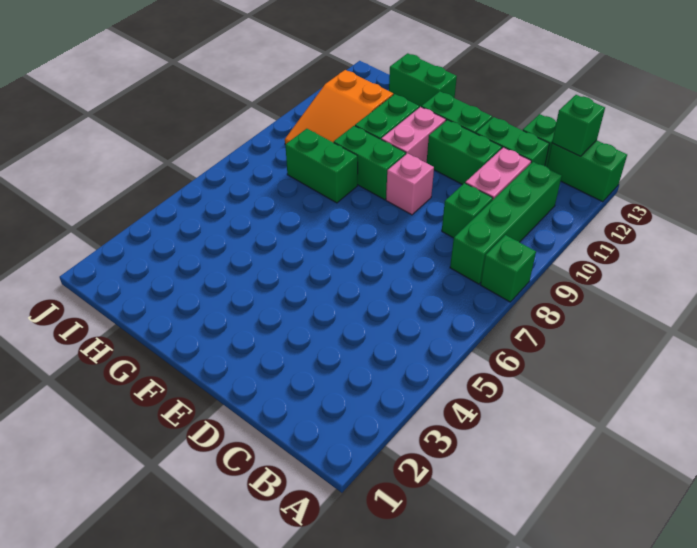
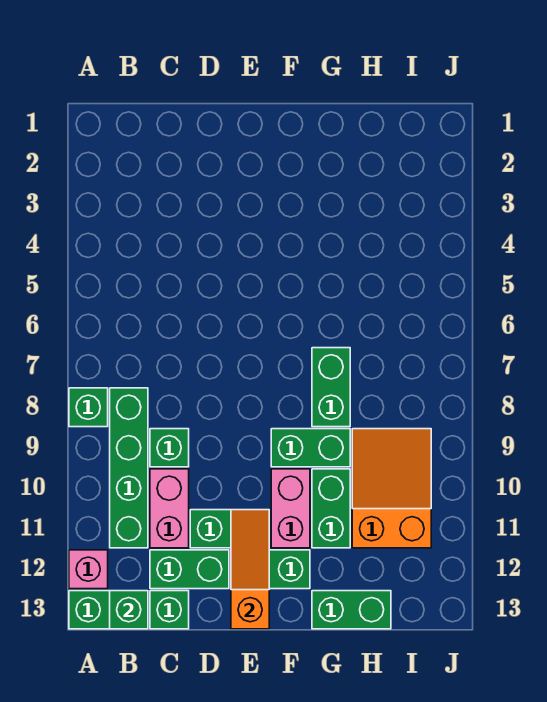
pink 1x1 brick [386,153,434,215] -> pink 1x1 brick moved to [69,550,108,589]
none -> orange 1x3 slope [231,510,269,629]
green 1x2 brick [285,129,358,203] -> green 1x2 brick turned to [312,348,350,427]

